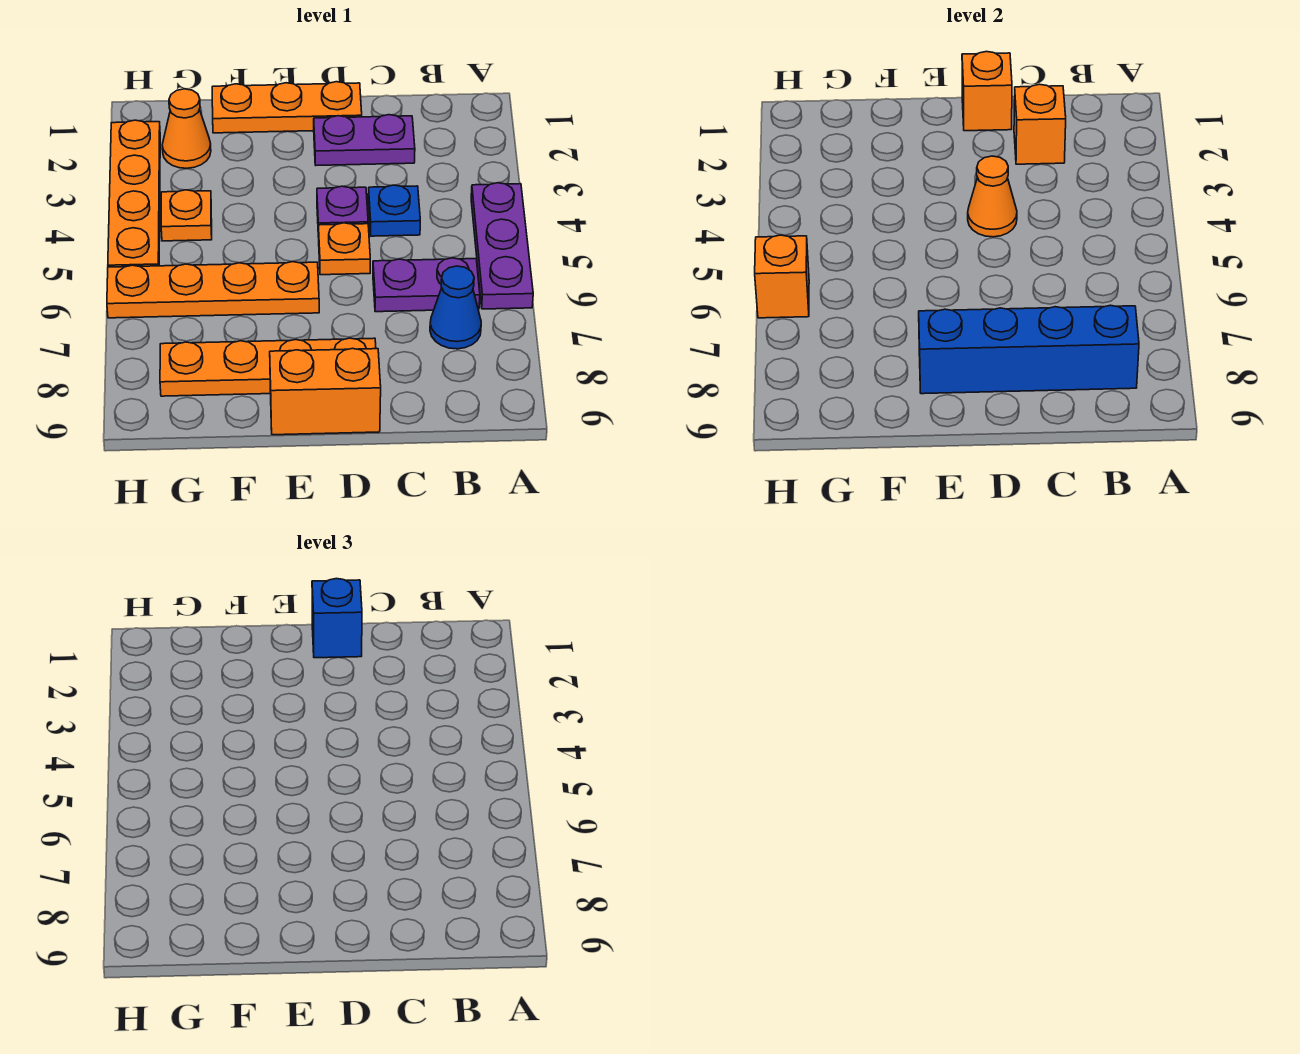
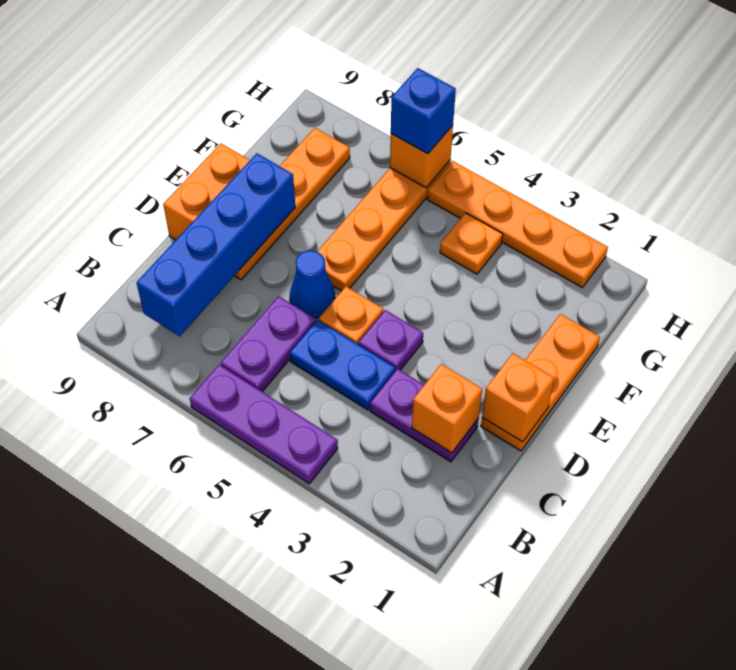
blue 1x1 cone [430,266,481,349] -> blue 1x1 cone moved to [290,251,335,318]
purple 1x2 plate [314,115,415,165] -> purple 1x2 plate turned to [370,369,479,462]
blue 1x1 plate [368,185,420,236] -> blue 1x2 plate [290,320,396,410]
blue 1x1 brick [312,579,362,658] -> blue 1x1 brick moved to [391,68,456,154]
orange 1x1 cone [968,156,1017,237] -> none
orange 1x1 cone [162,89,211,168] -> none

